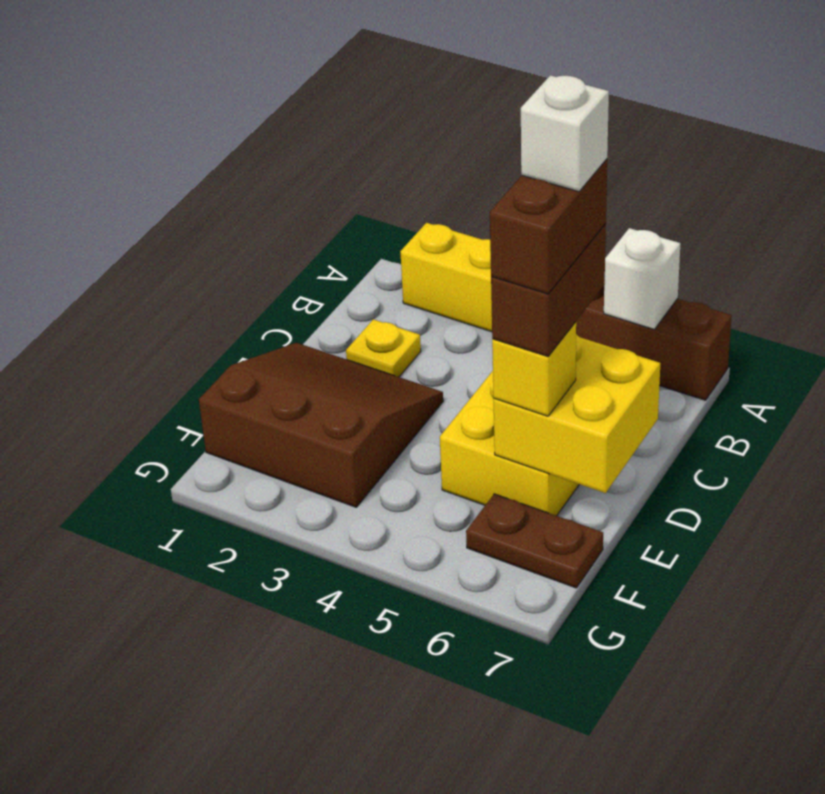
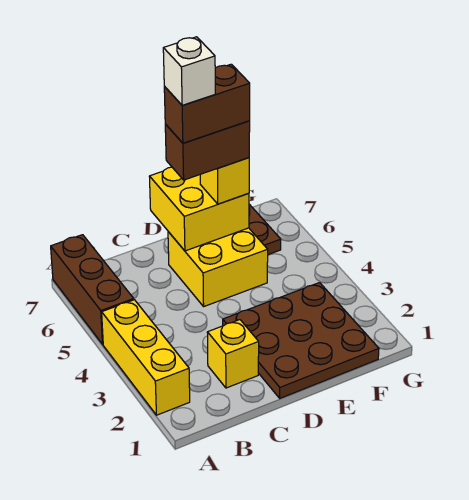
white 1x1 brick [604,228,680,329] -> none
yellow 1x1 plate [346,319,421,377] -> yellow 1x1 brick [207,320,259,388]
brown 3x3 slope [199,343,443,507] -> brown 3x3 plate [223,283,379,398]

